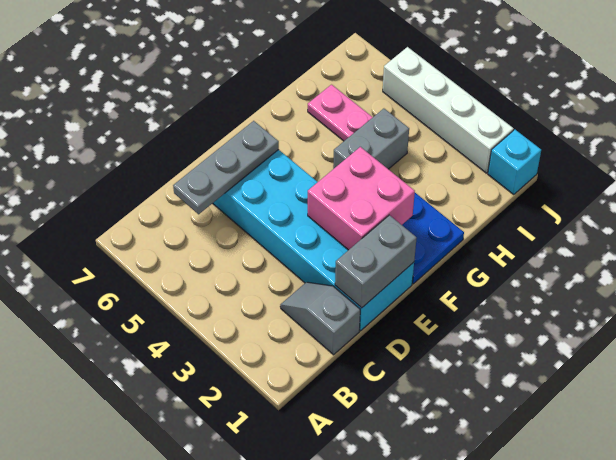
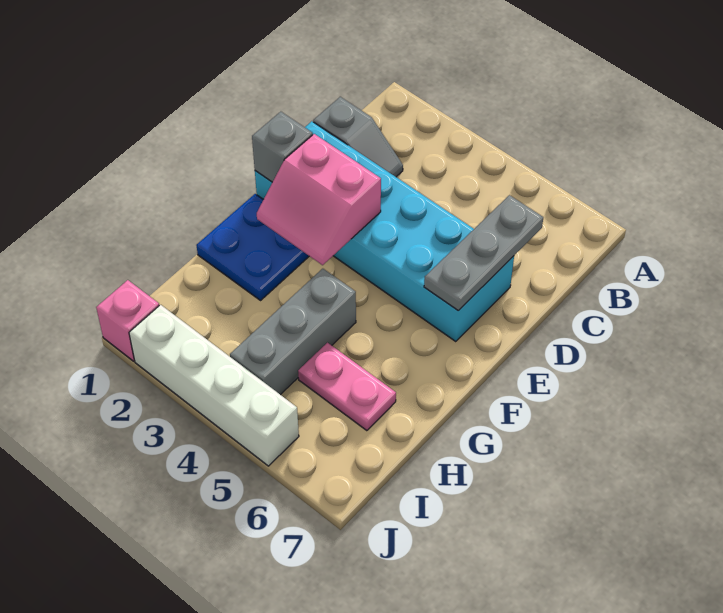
grey 1x2 brick [335,215,417,308] -> grey 1x1 brick [252,112,313,182]
pink 2x2 brick [308,147,415,250] -> pink 2x2 slope [257,134,381,265]
grey 1x2 brick [333,109,409,169] -> grey 1x3 brick [230,269,356,395]
cyan 1x1 brick [488,130,541,195] -> pink 1x1 brick [96,280,159,361]

